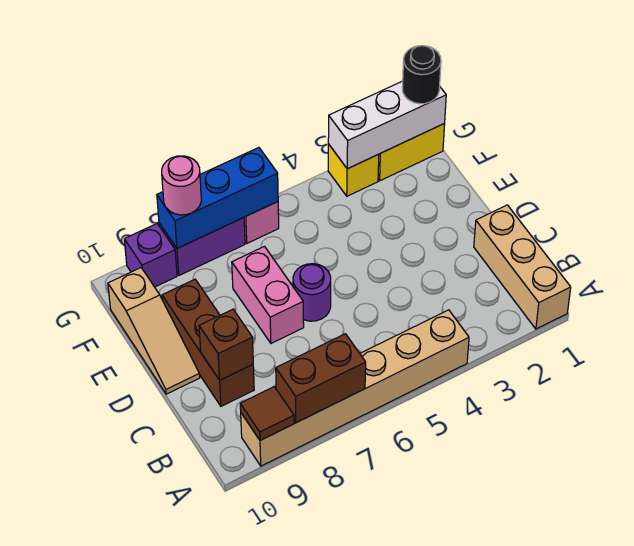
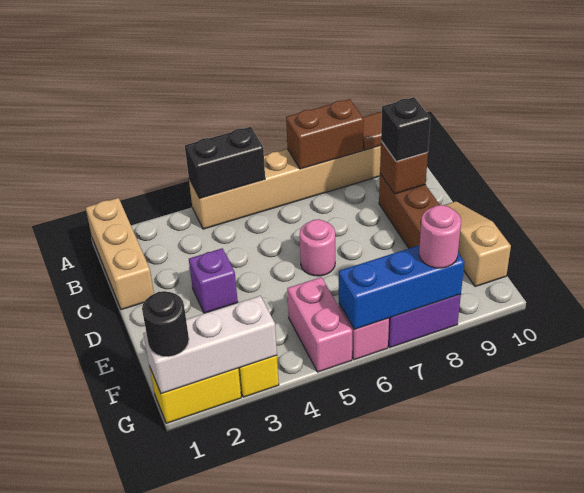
none -> black 1x2 brick [185,127,265,199]
none -> black 1x1 brick [381,97,430,161]
purple 1x1 round brick [293,264,331,321] -> pink 1x1 round brick [300,219,335,276]
pink 1x2 brick [232,247,304,343] -> pink 1x2 brick moved to [287,277,352,372]
purple 1x1 brick [124,224,177,287] -> purple 1x1 brick moved to [189,248,238,313]

